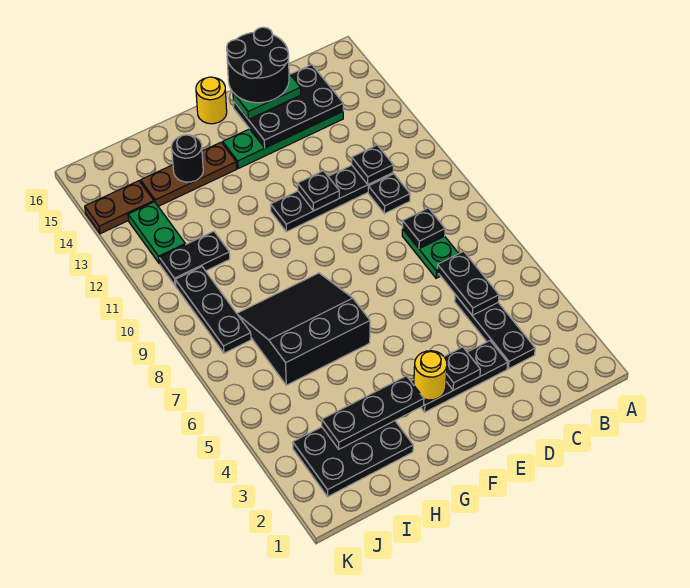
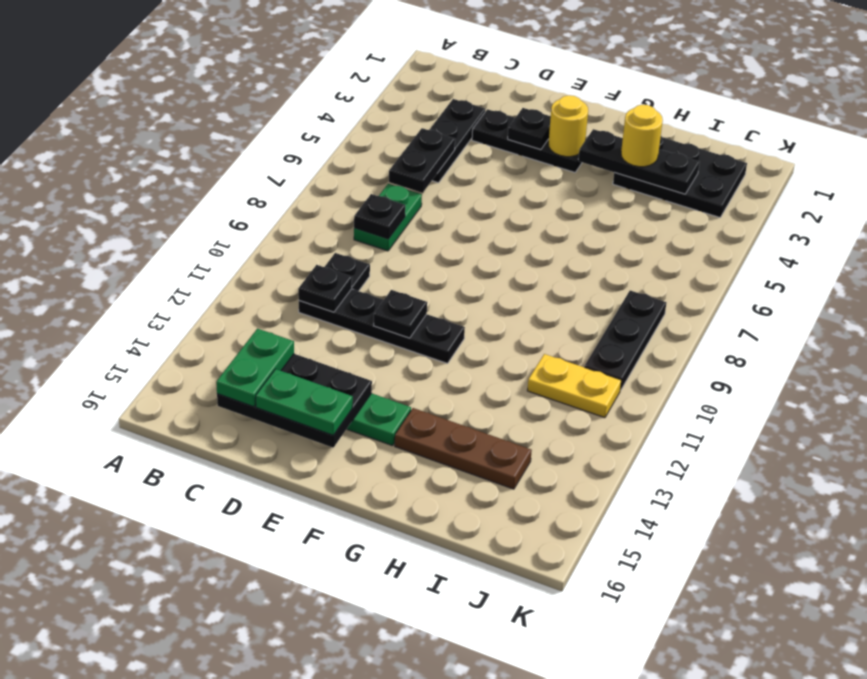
black 2x2 round brick [227,27,289,103] -> none
yellow 1x1 round brick [196,77,227,124] -> yellow 1x1 round brick moved to [621,105,663,167]
black 3x3 slope [237,273,370,385] -> none
black 1x1 round brick [172,135,203,182] -> none
black 1x2 plate [159,231,230,286] -> yellow 1x2 plate [527,354,621,418]
green 1x2 plate [128,202,185,264] -> green 1x2 plate moved to [216,329,294,407]
brown 1x2 plate [85,181,154,234] -> none

